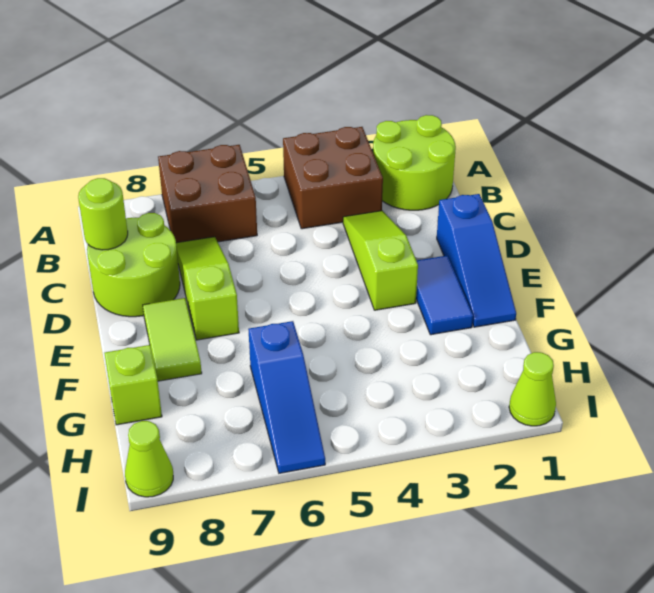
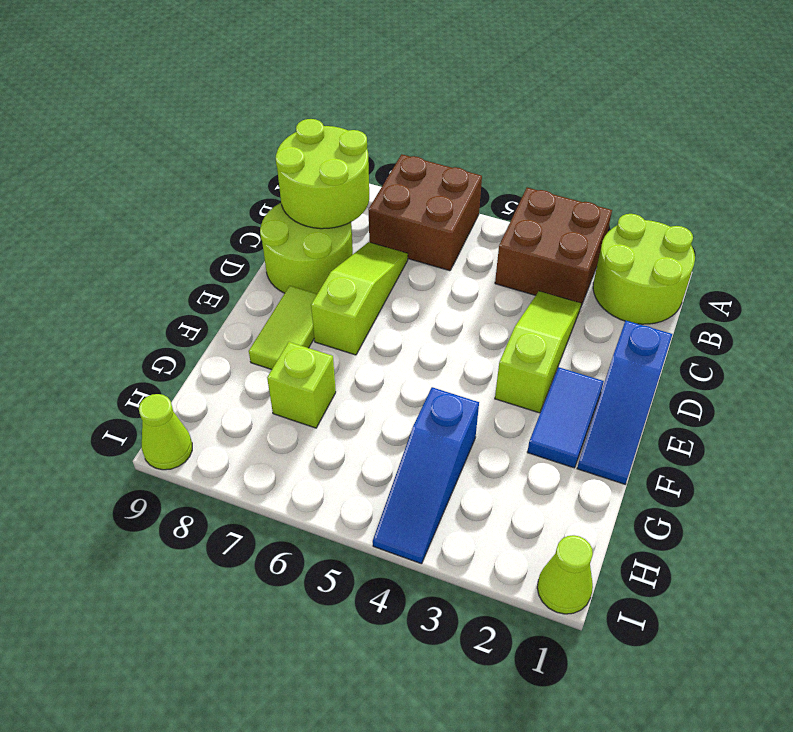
lime 1x1 round brick [78,178,128,250] -> lime 2x2 round brick [276,119,369,229]
blue 1x3 slope [248,321,325,473] -> blue 1x3 slope moved to [373,387,479,564]
lime 1x1 brick [104,345,162,425] -> lime 1x1 brick moved to [267,342,336,428]

